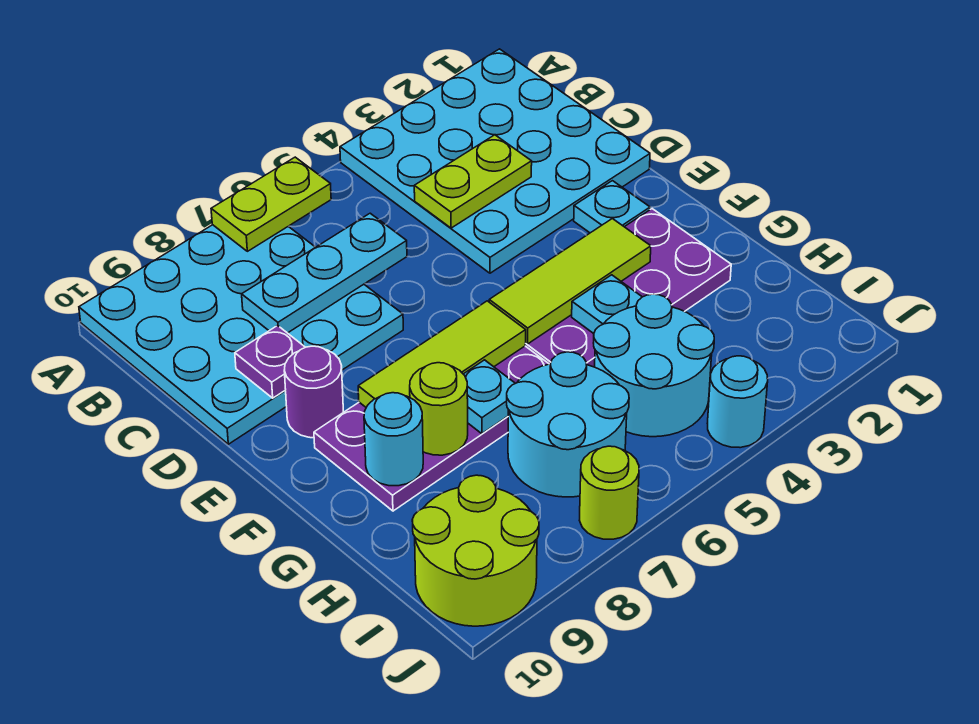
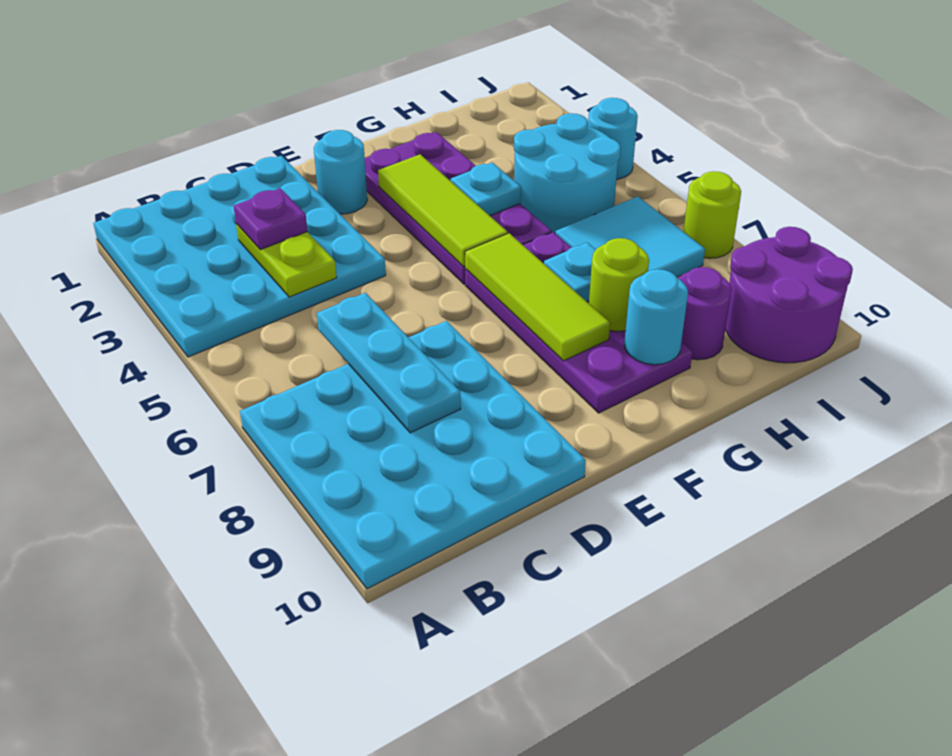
lime 1x2 plate [211,157,331,251] -> none
purple 1x1 plate [235,326,305,398] -> purple 1x1 plate moved to [233,188,307,250]
cyan 1x1 plate [574,181,650,233] -> cyan 1x1 round brick [314,130,367,214]
purple 1x1 round brick [284,346,343,438] -> purple 1x1 round brick moved to [678,267,732,360]
cyan 2x2 round brick [507,352,629,497] -> cyan 2x2 tile [555,196,705,277]
lime 2x2 round brick [412,475,539,626] -> purple 2x2 round brick [725,227,853,363]

